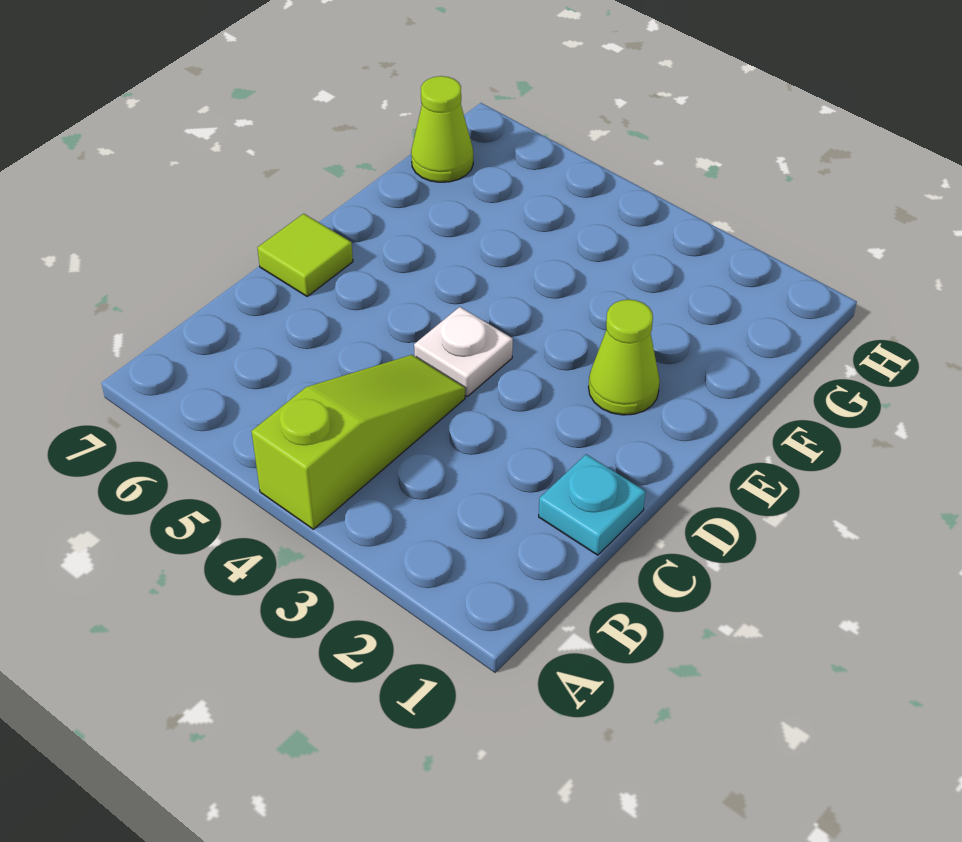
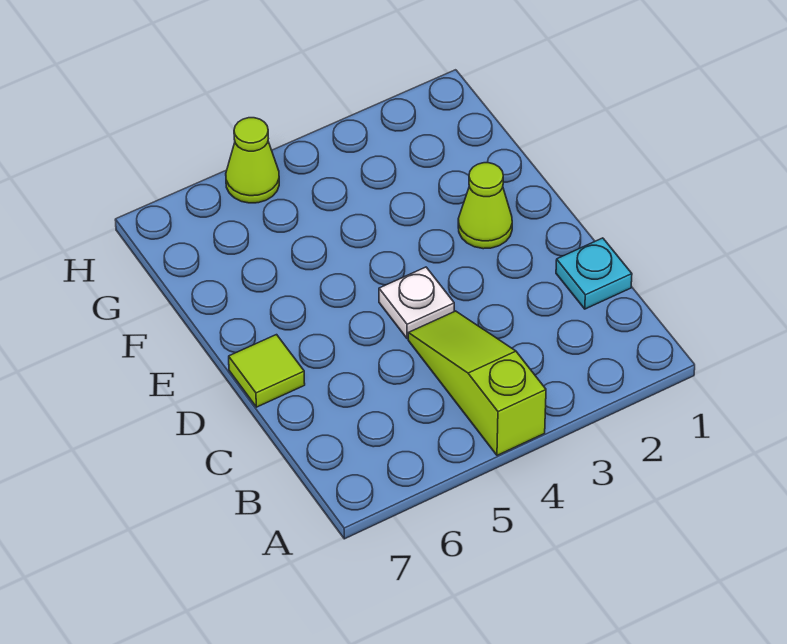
lime 1x1 cone [411,76,473,182] -> lime 1x1 cone moved to [226,118,279,203]

